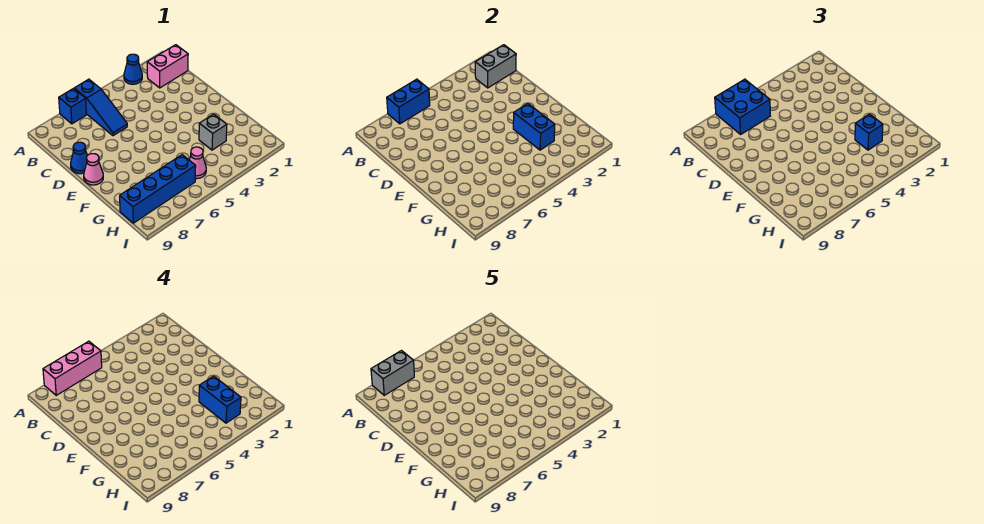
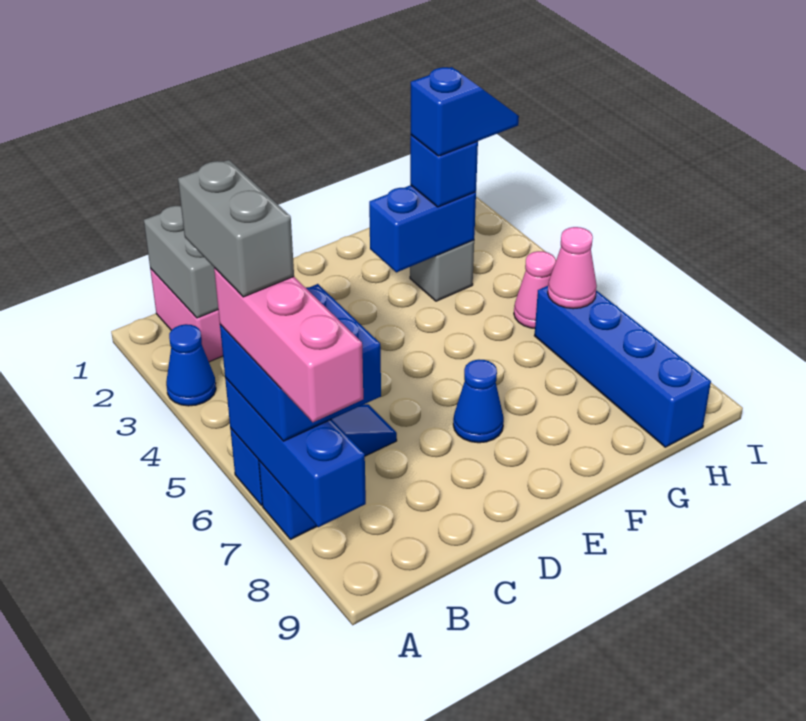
blue 1x2 brick [387,79,430,124] -> blue 1x3 brick [225,378,366,527]
grey 1x2 brick [371,351,414,395] -> grey 1x2 brick moved to [178,160,294,297]
blue 1x1 cone [71,142,87,174] -> blue 1x1 cone moved to [453,360,504,443]
pink 1x1 cone [84,154,103,185] -> pink 1x1 cone moved to [548,227,597,309]
blue 1x2 brick [199,376,241,423] -> blue 1x2 slope [411,67,519,156]

